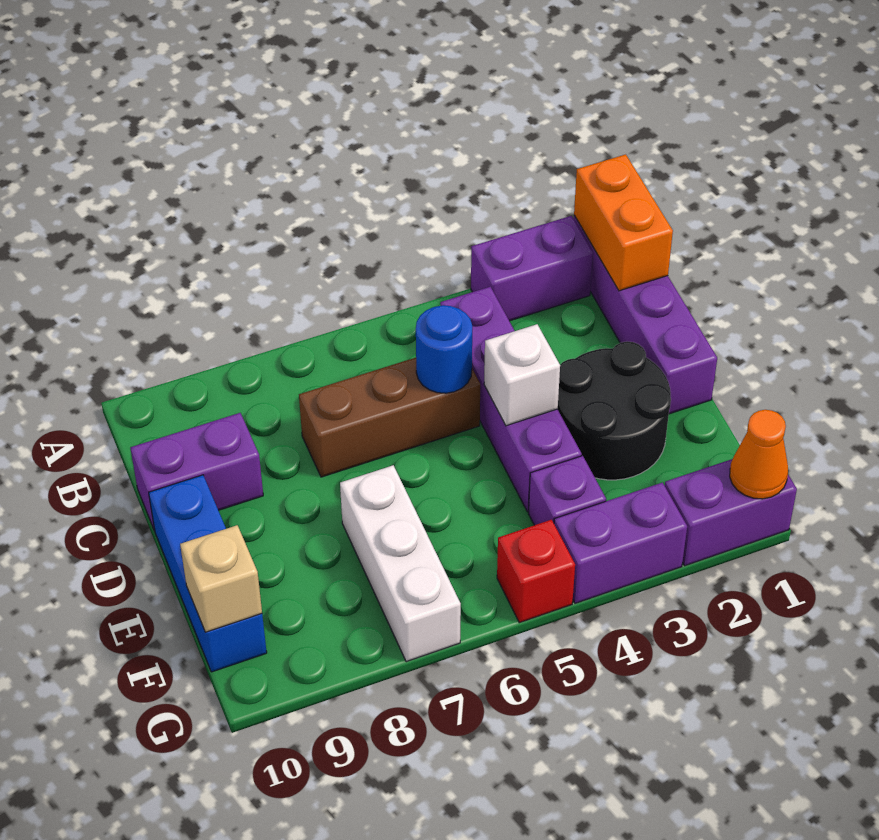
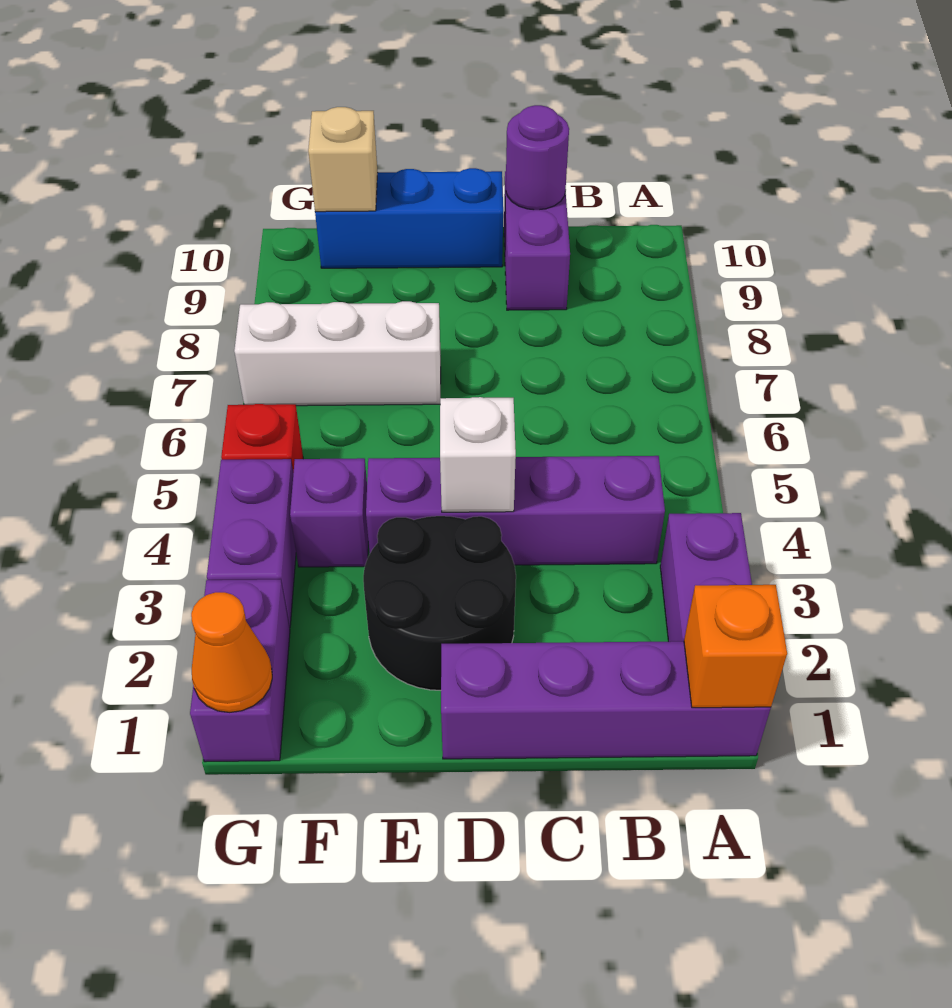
orange 1x2 brick [574,154,673,291] -> orange 1x1 brick [684,585,787,708]
brown 1x3 brick [299,358,480,477] -> none
blue 1x1 round brick [416,305,472,393] -> none
none -> purple 1x1 round brick [506,105,569,210]

